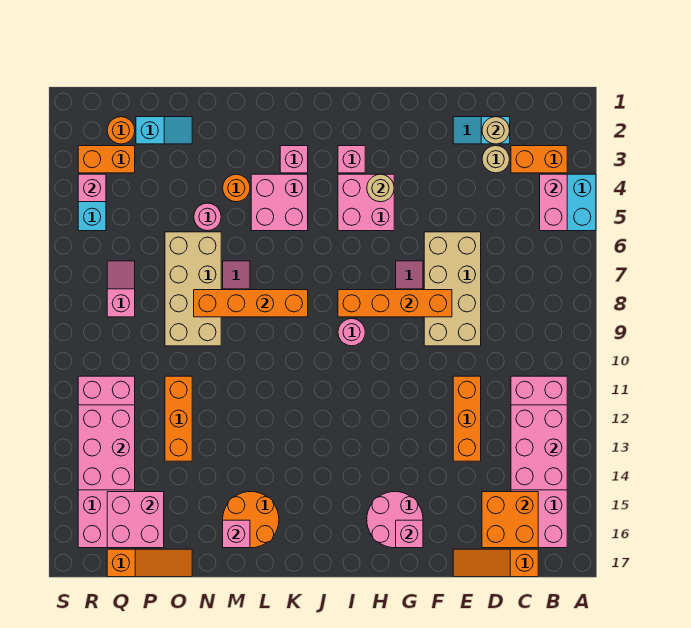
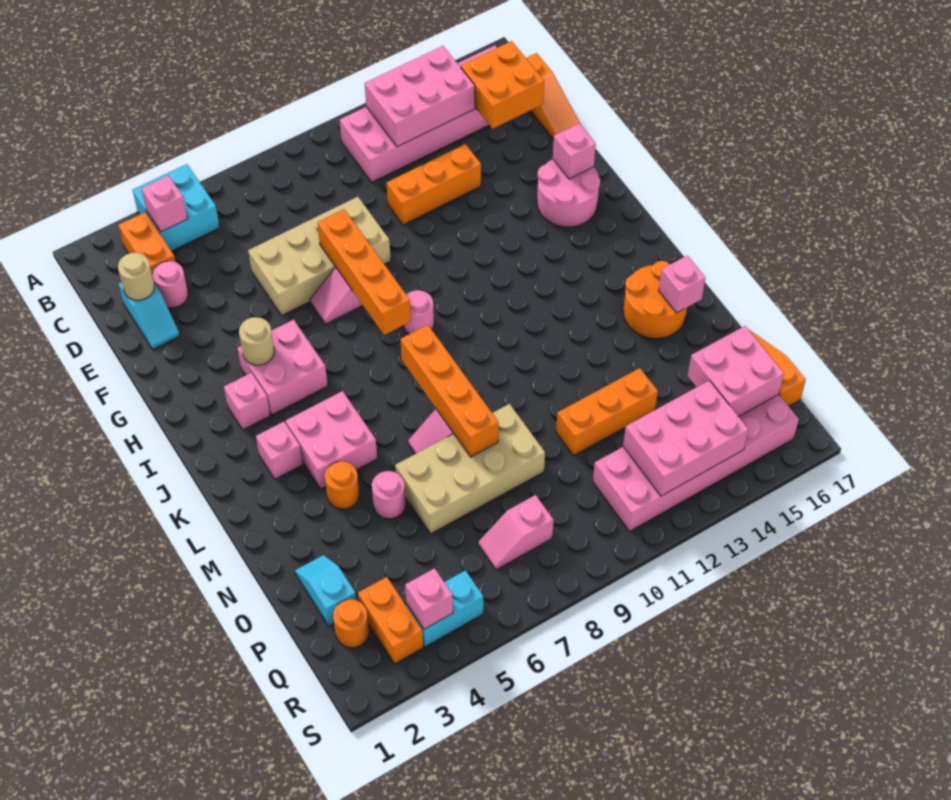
pink 1x2 brick [540,174,567,231] -> pink 1x1 brick [142,176,188,232]
tan 1x1 round brick [482,146,510,173] -> pink 1x1 round brick [153,261,188,308]

